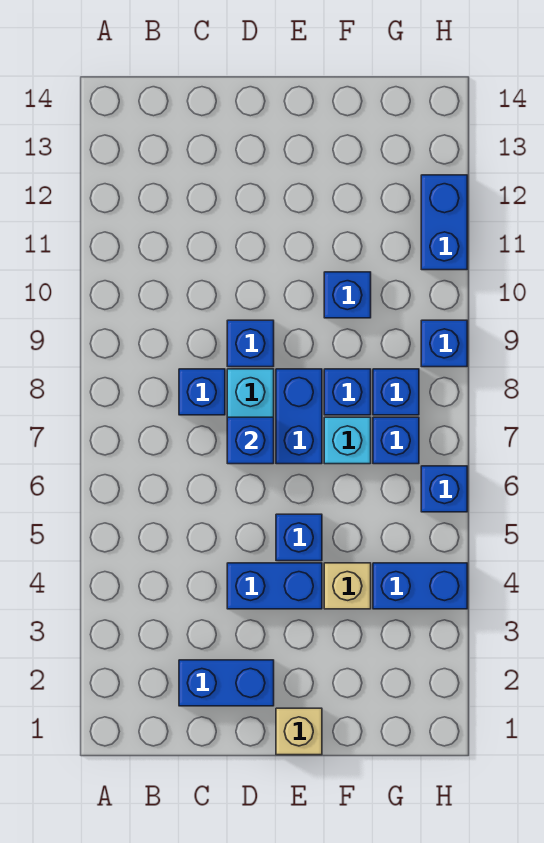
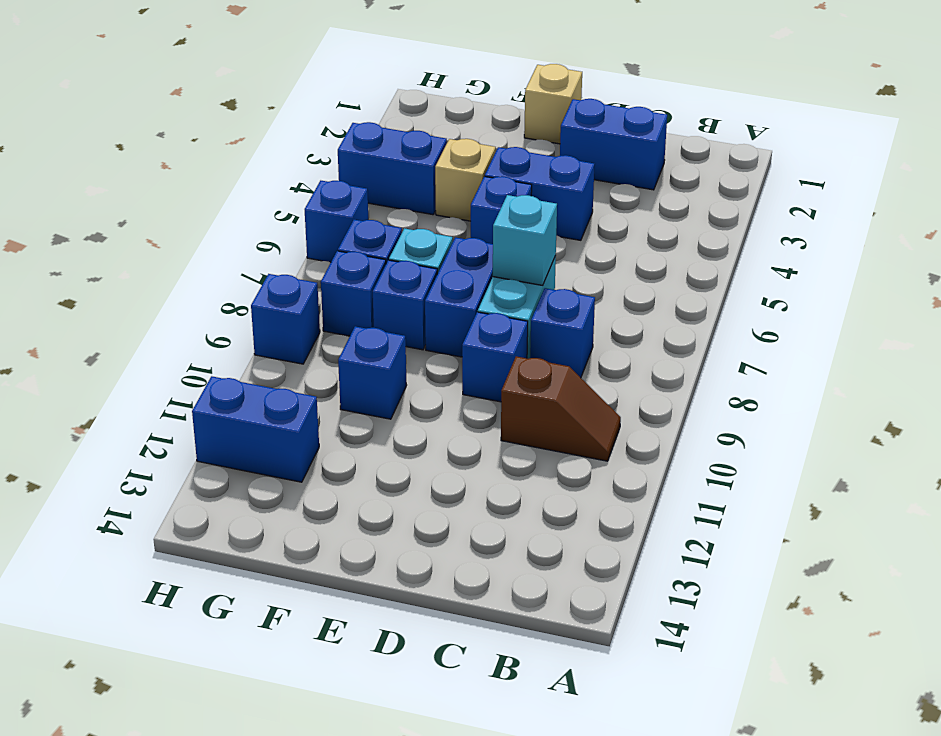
none -> brown 1x2 slope [501,356,621,461]
blue 1x1 brick [227,417,274,464] -> cyan 1x1 brick [493,195,557,285]
blue 1x2 brick [421,175,467,270] -> blue 1x2 brick turned to [192,376,319,482]

